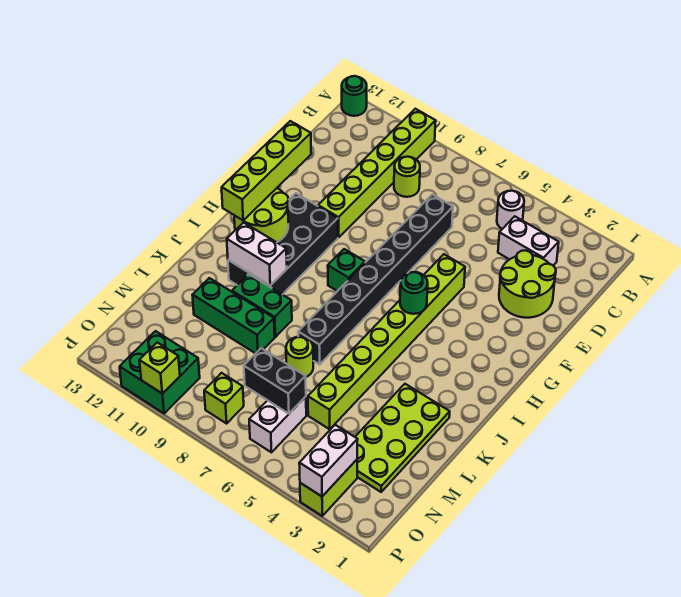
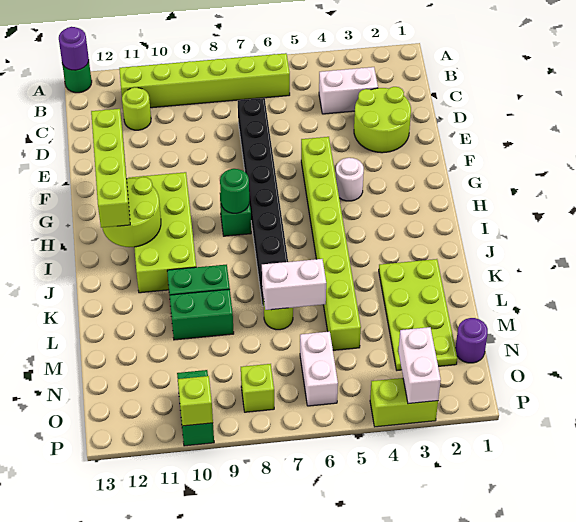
lime 1x6 brick [318,109,436,238] -> lime 1x6 brick turned to [119,53,290,108]
none -> purple 1x1 round brick [59,27,89,70]
white 1x1 round brick [497,191,524,229] -> white 1x1 round brick moved to [336,158,364,201]
lime 1x1 round brick [394,157,420,197] -> lime 1x1 round brick moved to [122,87,151,130]
black 2x4 brick [228,193,338,295] -> lime 2x4 brick [129,172,196,293]
green 1x1 round brick [400,272,428,314] -> green 1x1 round brick moved to [220,169,249,213]
white 1x2 brick [227,223,287,285] -> white 1x2 brick moved to [262,259,326,310]
green 1x3 brick [193,278,275,353] -> green 1x2 brick [170,289,234,340]
none -> purple 1x1 round brick [455,318,488,363]
black 1x2 brick [244,348,306,414] -> none
lime 1x2 brick [300,460,357,516] -> lime 1x2 brick turned to [370,378,438,427]
green 2x2 brick [120,331,200,414] -> green 1x2 brick [177,370,214,446]

